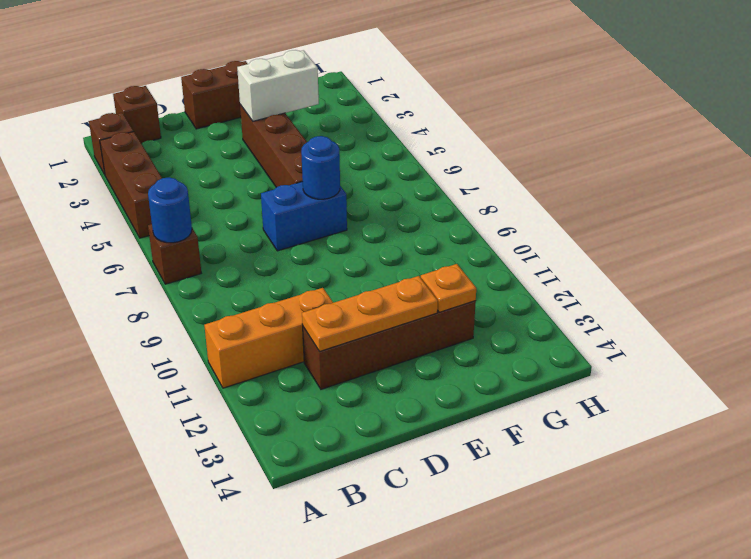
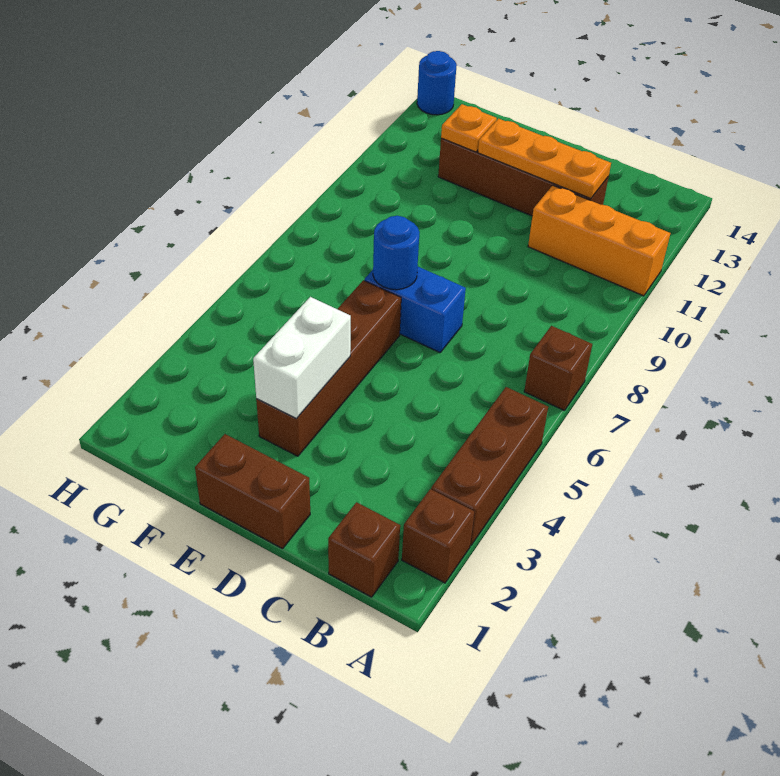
blue 1x1 round brick [148,177,192,243] -> blue 1x1 round brick moved to [417,51,457,115]
white 1x2 brick [237,50,319,121] -> white 1x2 brick turned to [253,297,351,419]

